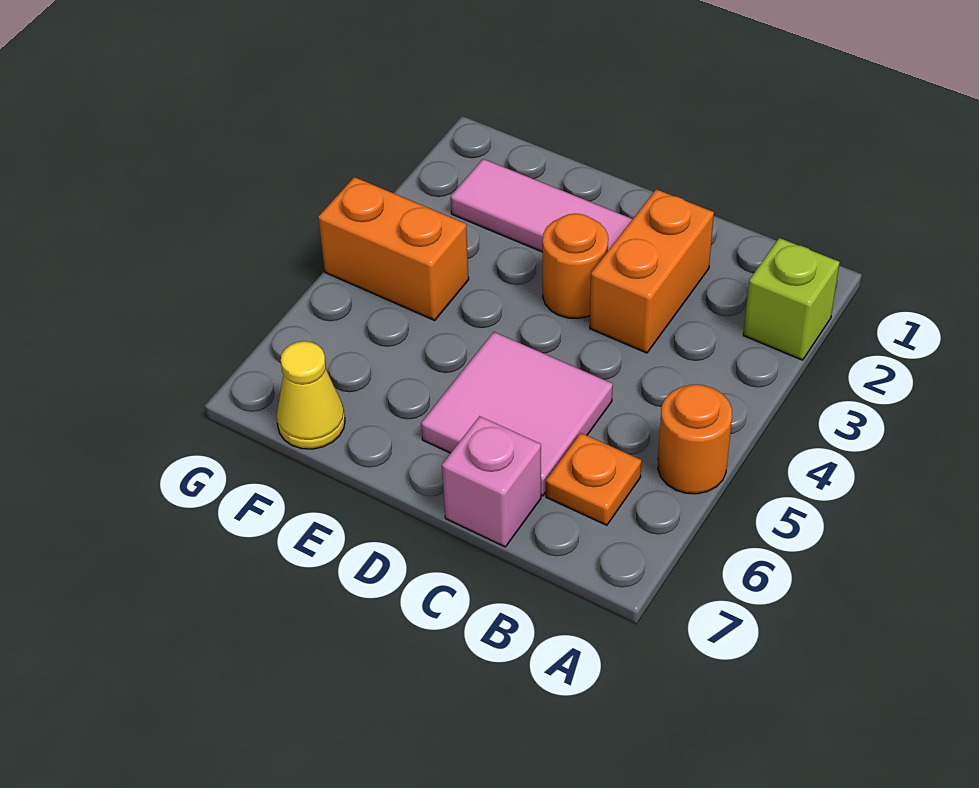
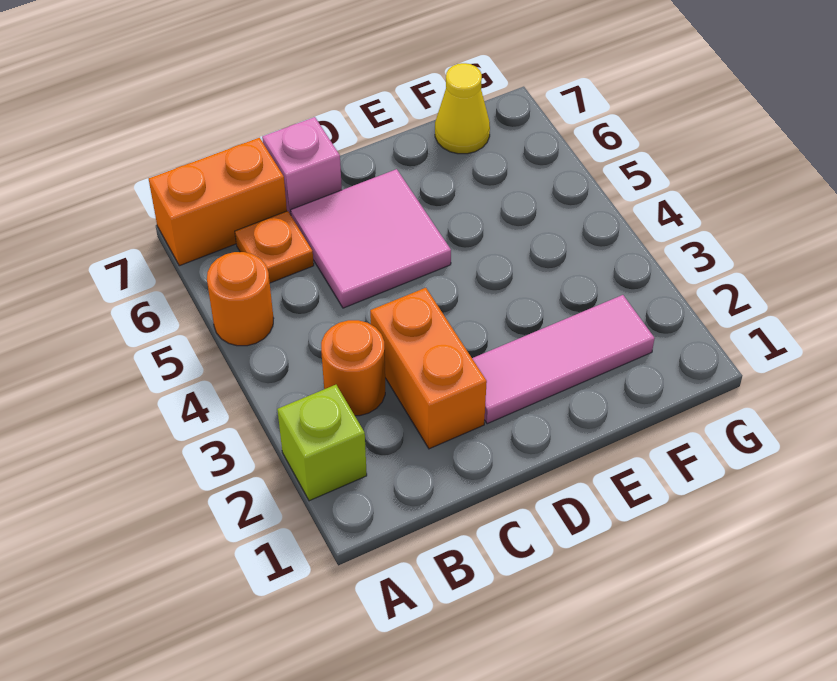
orange 1x1 round brick [543,214,608,318] -> orange 1x1 round brick moved to [321,320,385,416]
orange 1x2 brick [318,177,469,320] -> orange 1x2 brick moved to [149,138,287,266]

